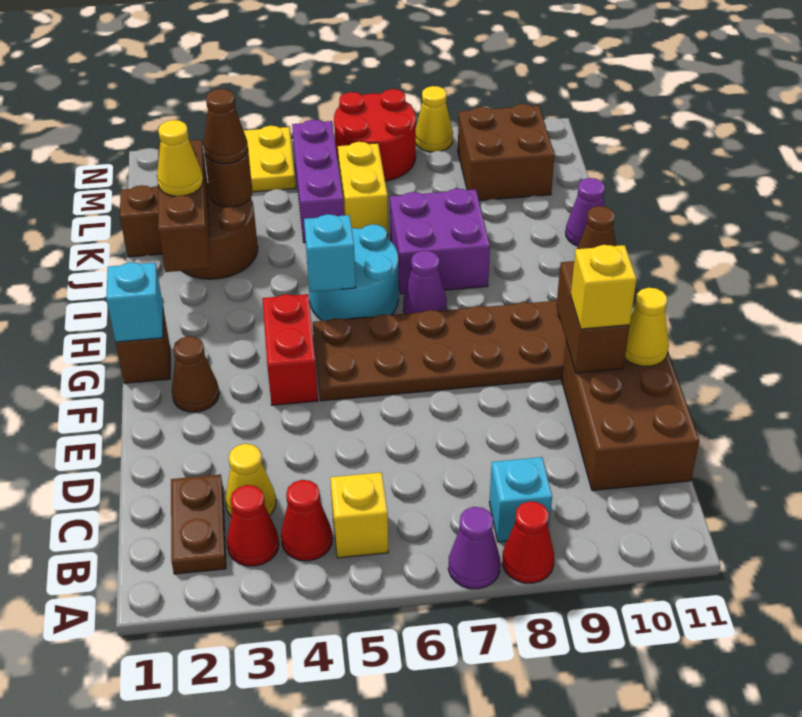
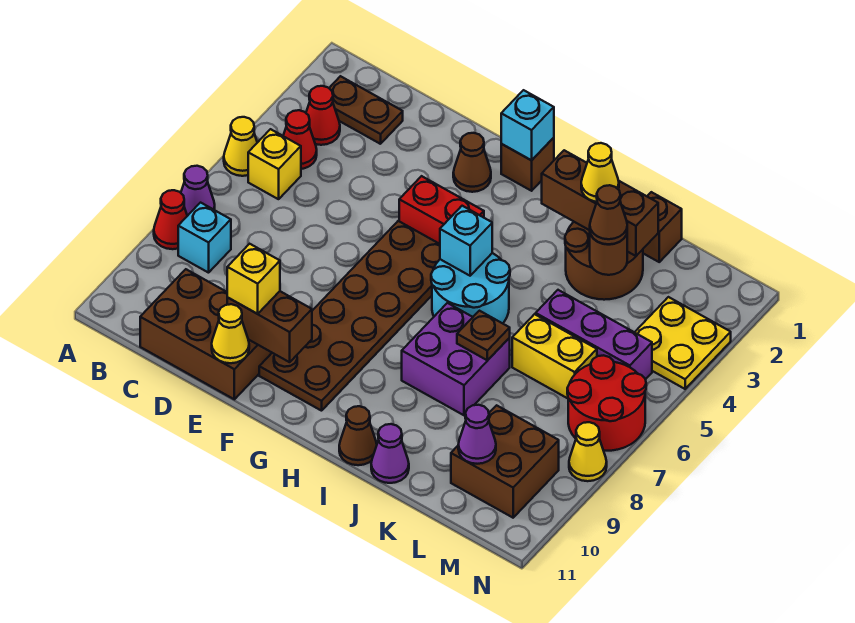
yellow 1x1 cone [225,444,276,516] -> yellow 1x1 cone moved to [224,117,257,176]
purple 1x1 cone [403,251,447,314] -> purple 1x1 cone moved to [458,405,496,464]
none -> brown 1x1 plate [457,311,510,361]

